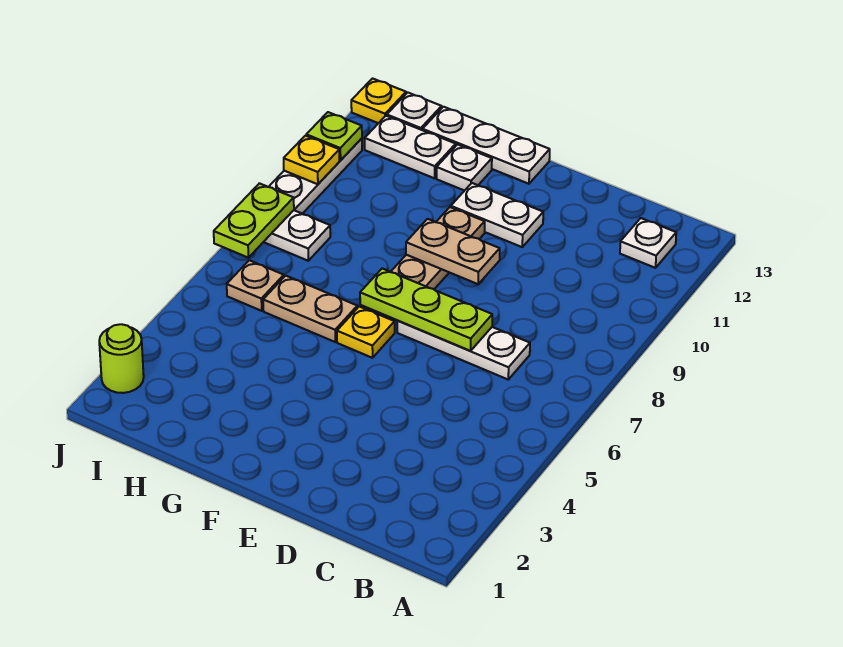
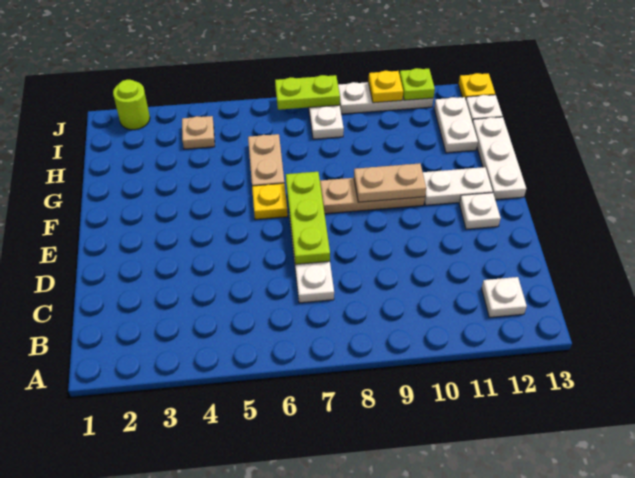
tan 1x2 plate [406,219,500,284] -> tan 1x2 plate turned to [354,163,426,202]
white 1x2 plate [451,183,543,247] -> white 1x2 plate turned to [423,167,493,205]
white 1x1 plate [437,145,492,191] -> white 1x1 plate moved to [459,193,501,229]
tan 1x1 plate [227,260,284,311] -> tan 1x1 plate moved to [182,116,215,149]

